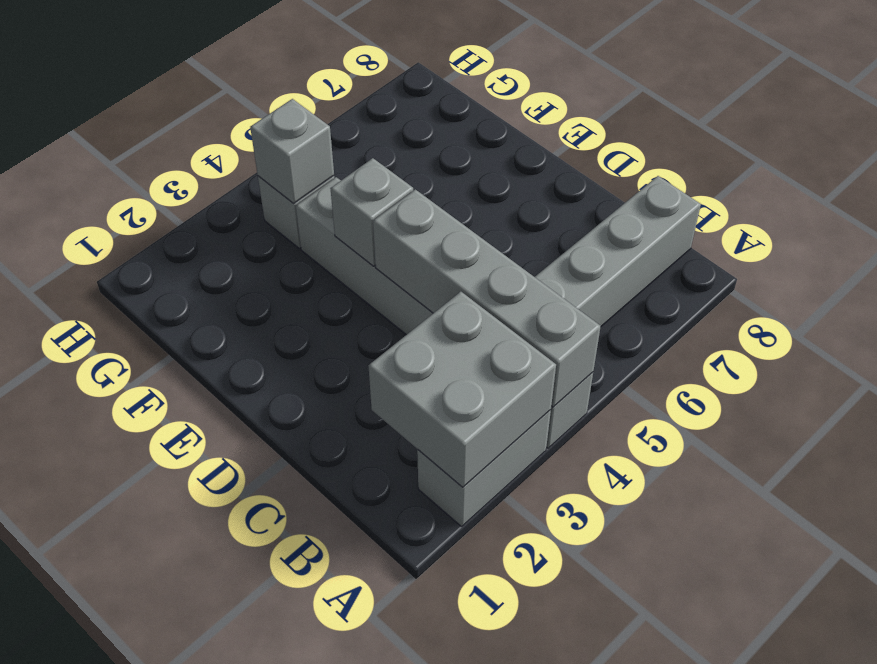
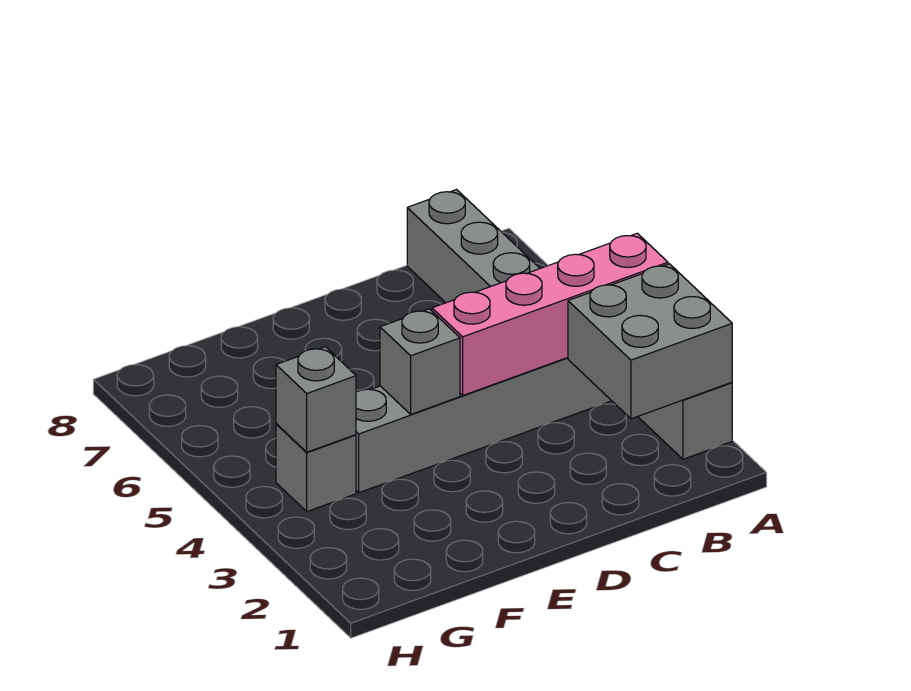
grey 1x4 brick [373,189,601,407] -> pink 1x4 brick [432,233,668,395]

